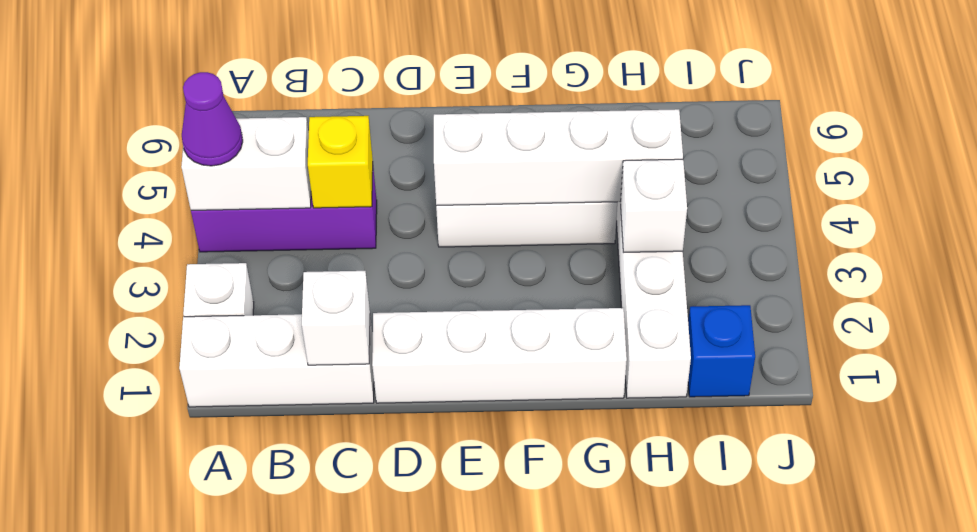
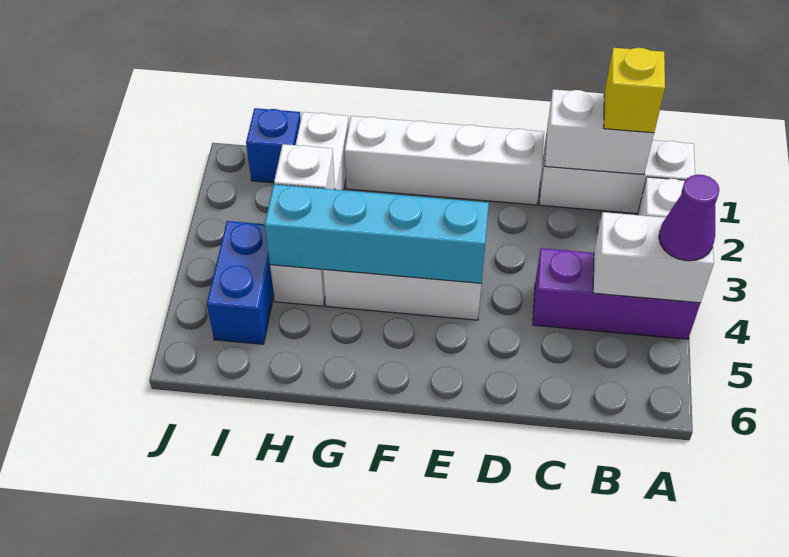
white 1x1 brick [302,271,370,365] -> white 1x2 brick [545,89,654,175]
yellow 1x1 brick [308,116,373,208] -> yellow 1x1 brick moved to [604,48,665,133]
white 1x4 brick [434,109,683,206] -> cyan 1x4 brick [265,184,489,283]
none -> blue 1x2 brick [207,221,274,344]

